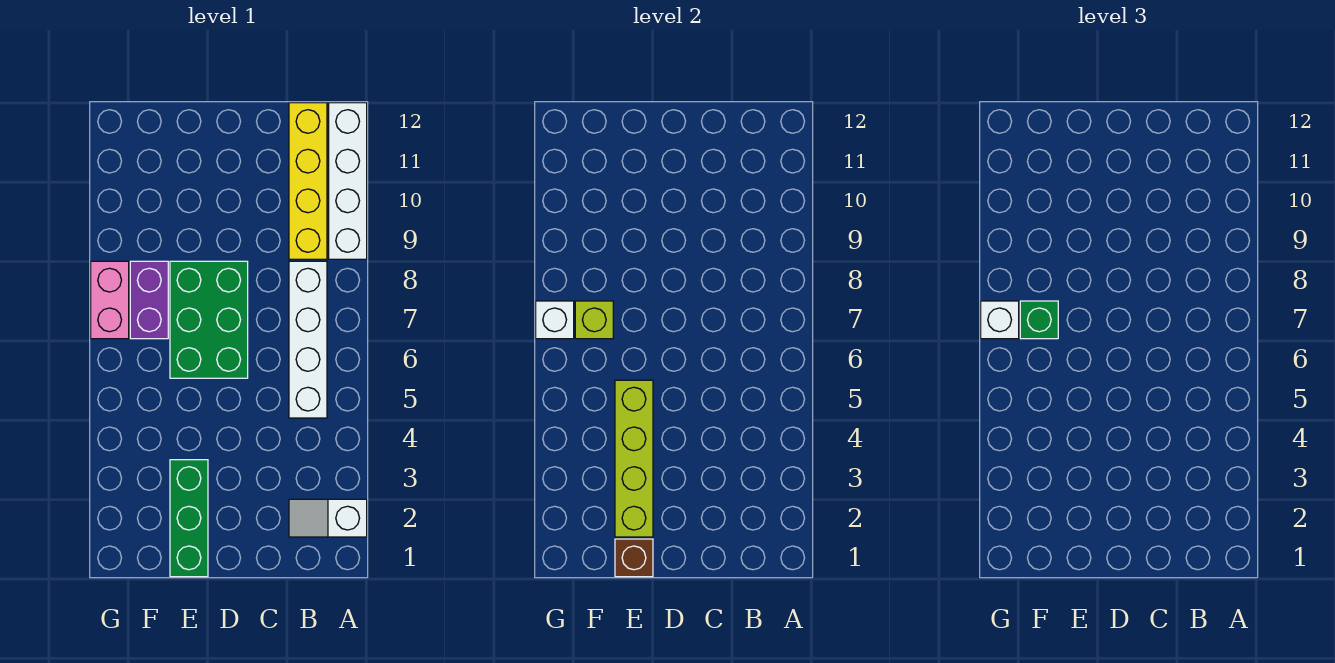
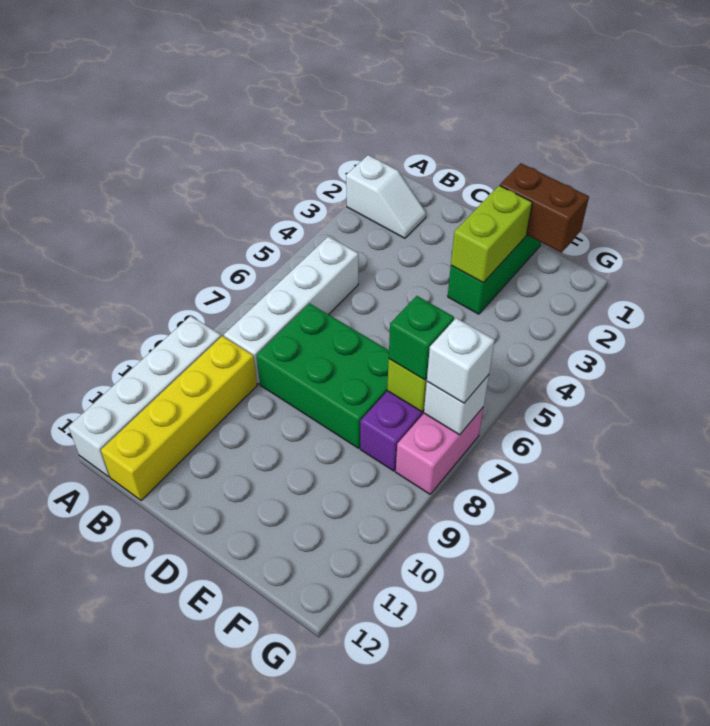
green 2x3 brick [170,261,248,378] -> green 2x3 brick turned to [256,304,389,448]
brown 1x1 brick [615,539,653,577] -> brown 1x2 brick [500,163,589,253]
lime 1x4 brick [615,380,653,537] -> lime 1x2 brick [451,186,532,283]

